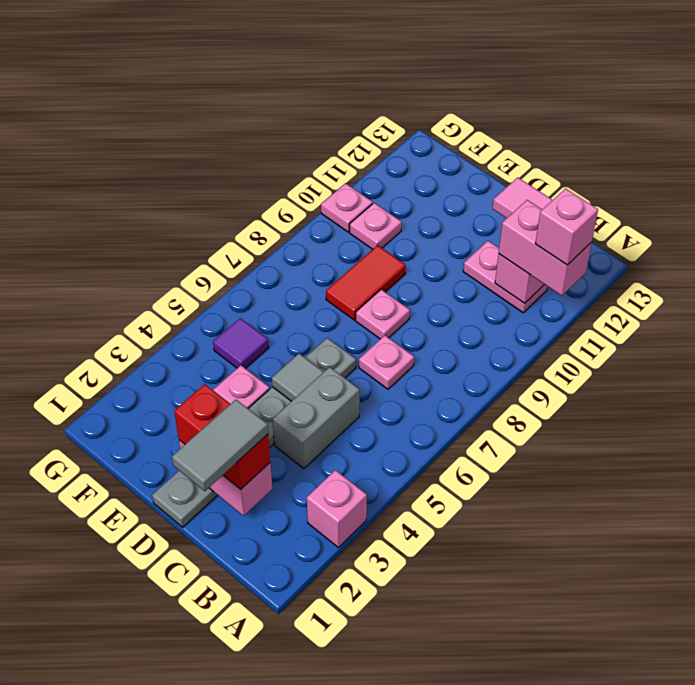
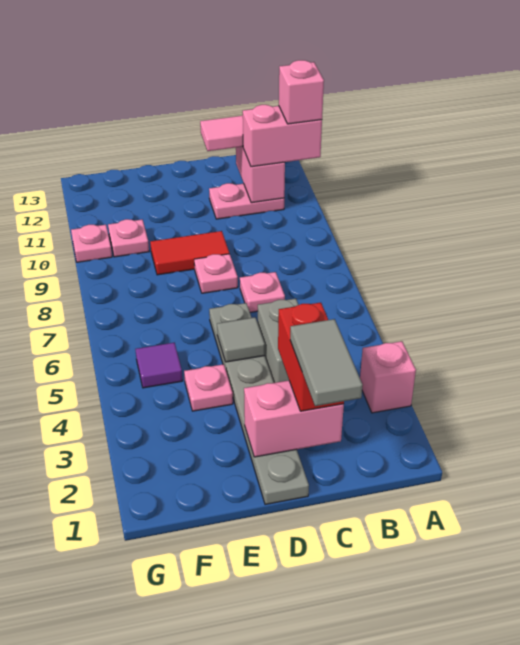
red 1x2 brick [174,384,270,489] -> red 1x2 brick turned to [278,303,344,411]
red 1x2 tile [326,245,406,320] -> red 1x2 tile turned to [150,231,229,275]

